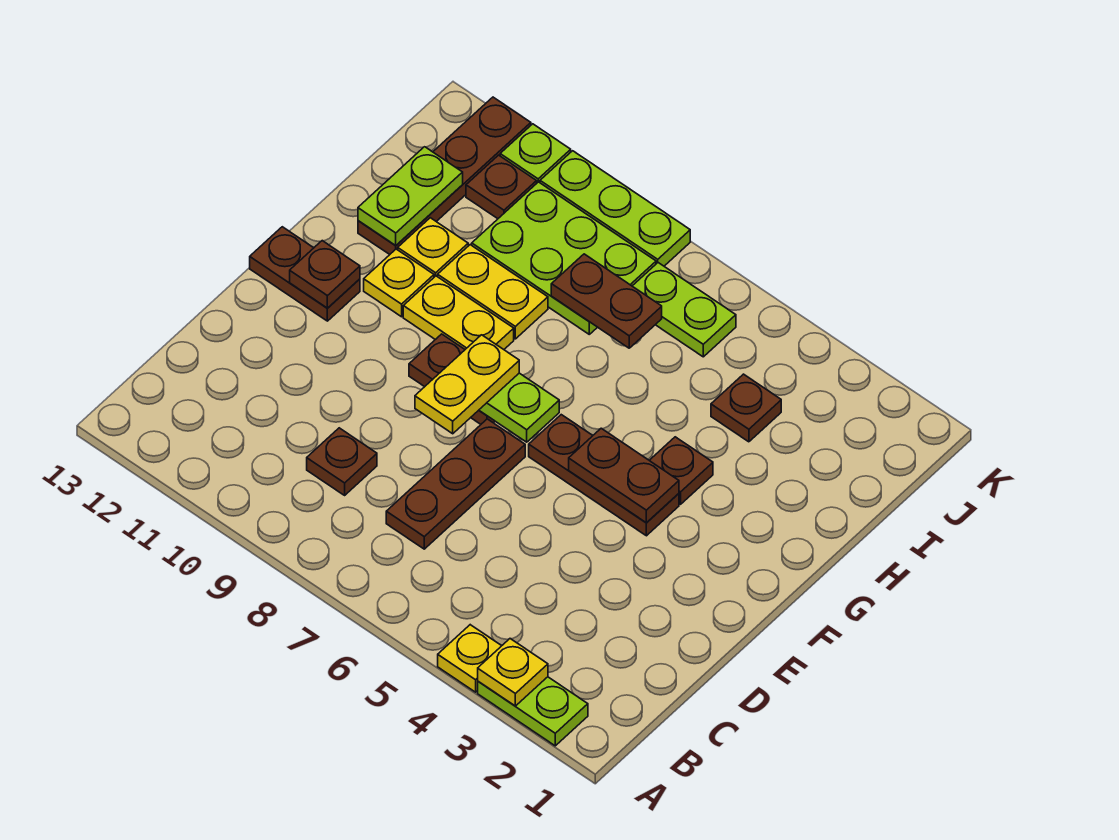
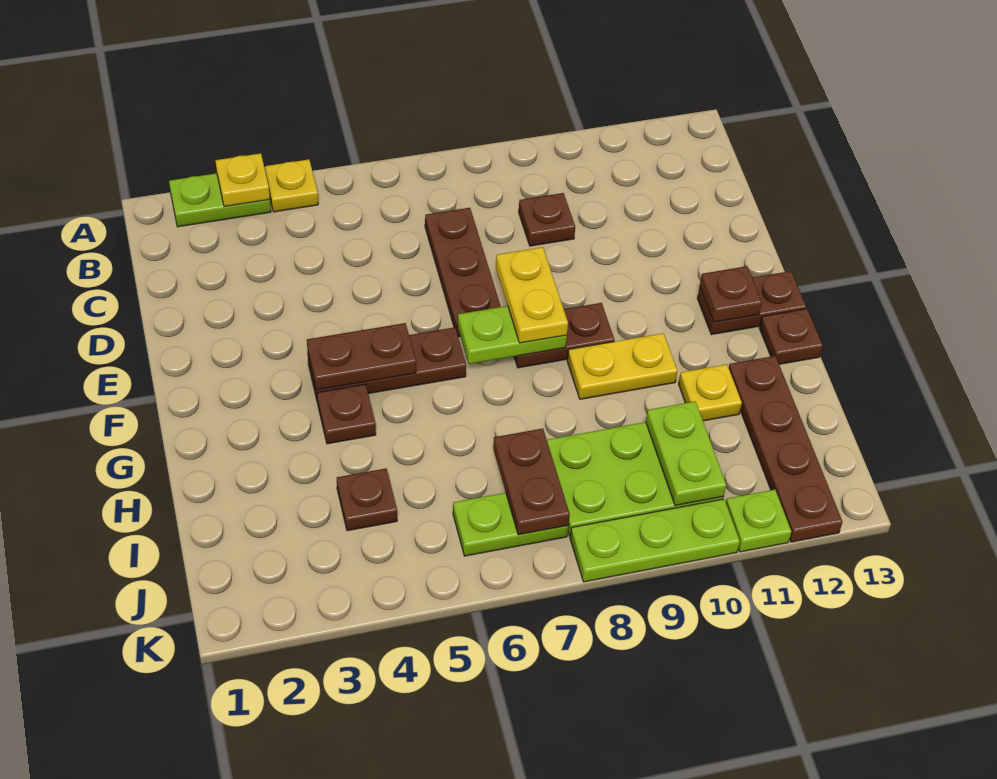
yellow 1x1 plate [364,249,434,317] -> none
yellow 1x2 plate [438,245,548,339] -> none
lime 1x2 plate [358,147,463,246] -> lime 1x2 plate moved to [646,401,726,506]
brown 1x2 plate [551,254,662,348] -> brown 1x2 plate turned to [493,429,570,535]
brown 1x1 plate [466,155,537,219] -> brown 1x1 plate moved to [759,309,823,364]

